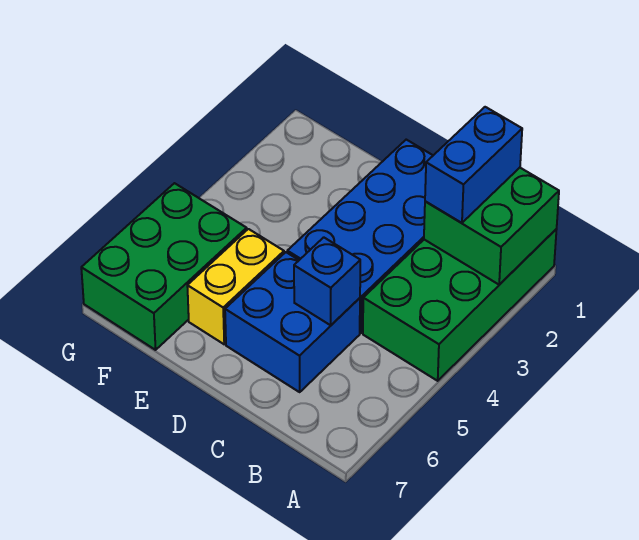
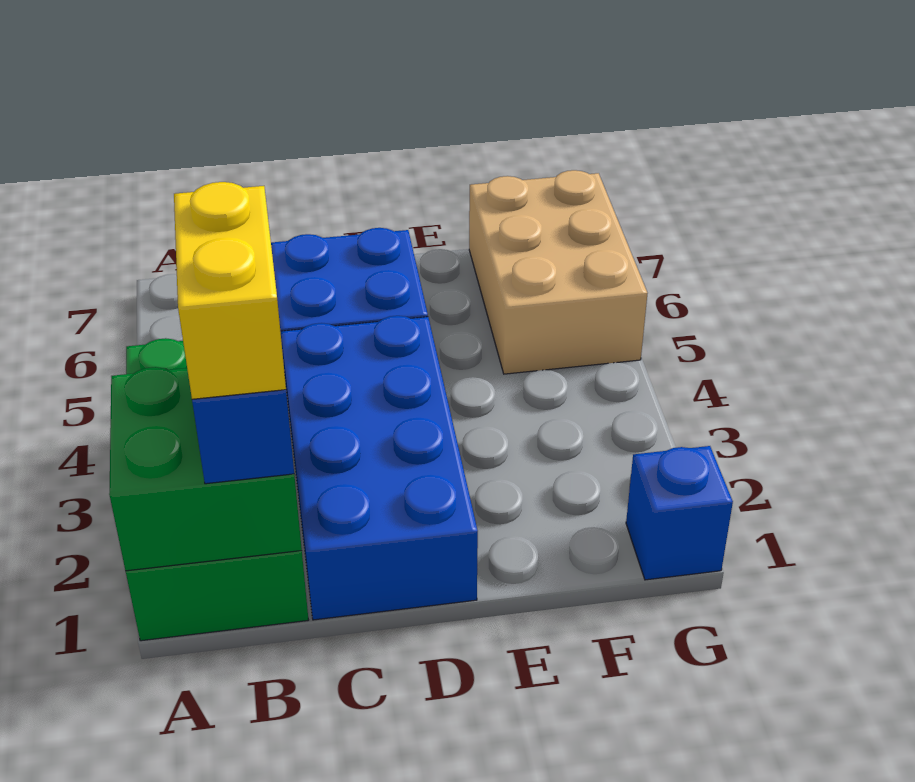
blue 1x1 brick [294,237,360,325] -> blue 1x1 brick moved to [626,446,733,580]
yellow 1x2 brick [187,229,284,344] -> yellow 1x2 brick moved to [174,182,286,399]
green 2x3 brick [81,183,247,350] -> tan 2x3 brick [469,170,648,374]

